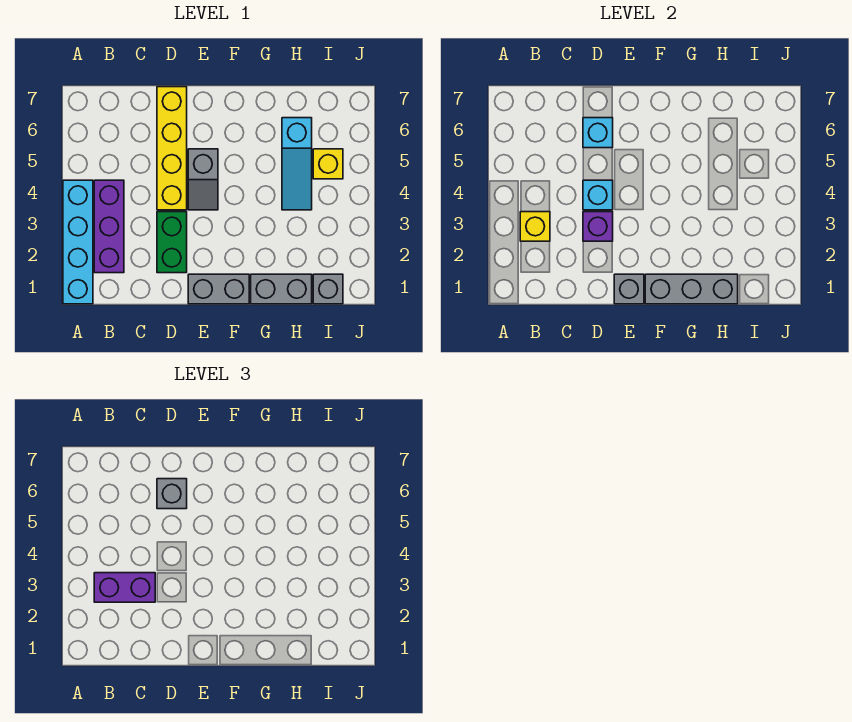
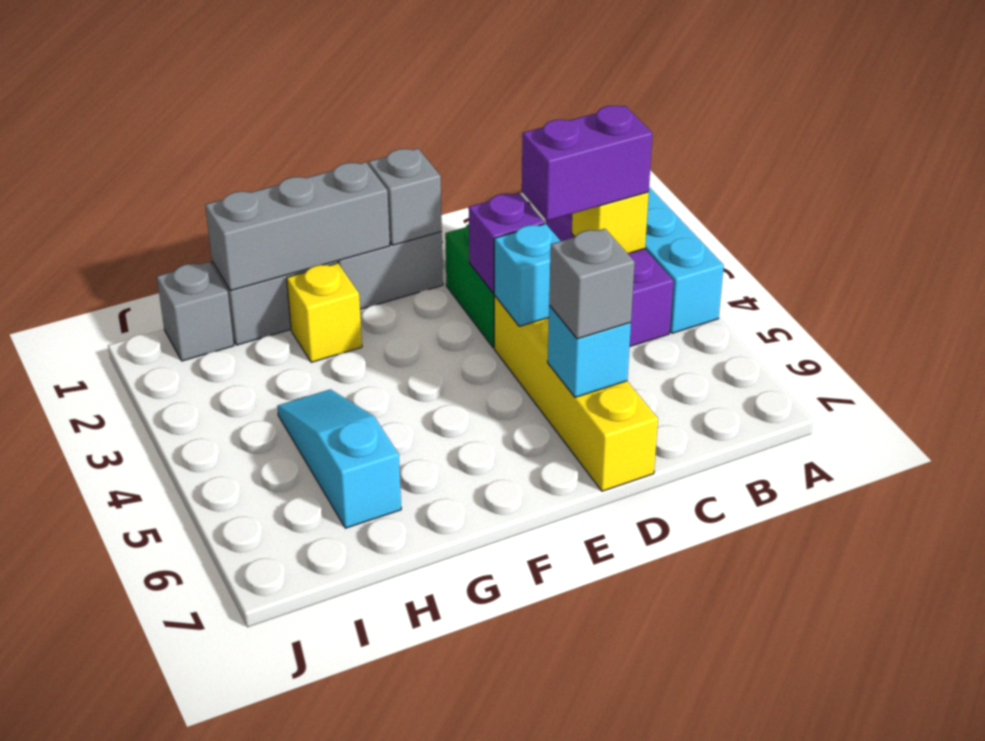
grey 1x2 slope [188,149,218,210] -> none
yellow 1x1 brick [313,149,343,179] -> yellow 1x1 brick moved to [287,263,362,362]

